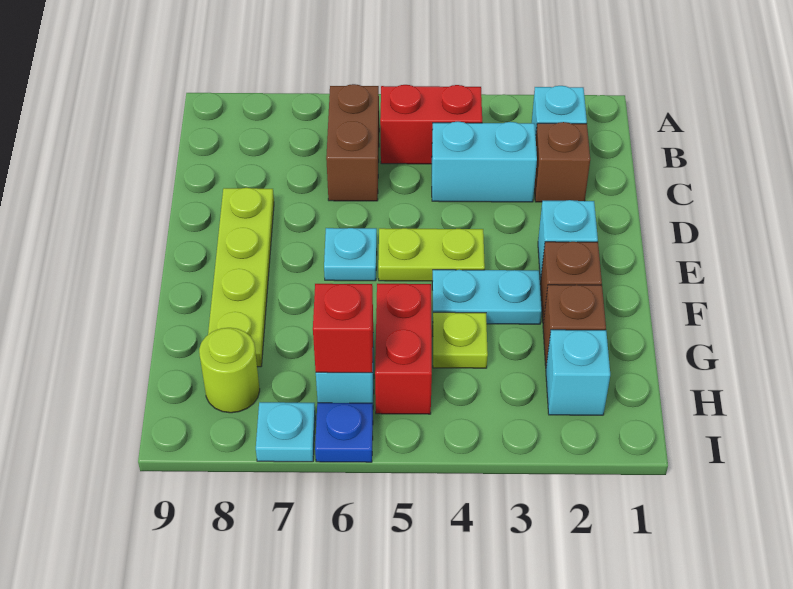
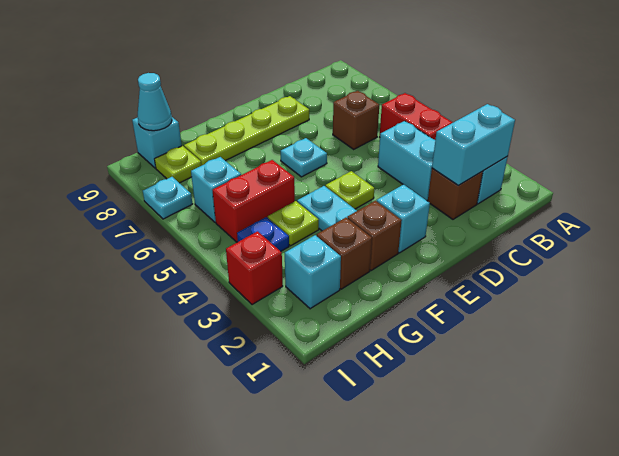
none -> cyan 1x2 brick [432,104,515,186]
brown 1x2 brick [326,84,379,201] -> brown 1x1 brick [333,91,379,149]
lime 1x2 plate [378,228,485,281] -> lime 1x1 plate [325,171,374,209]
red 1x1 brick [313,284,373,373] -> red 1x1 brick moved to [226,231,283,305]
lime 1x1 round brick [199,328,260,413] -> lime 1x1 plate [155,146,201,183]
none -> cyan 1x1 brick [132,117,182,168]
none -> cyan 1x1 cone [137,73,172,131]
blue 1x1 plate [315,403,373,462] -> blue 1x1 plate moved to [237,217,289,251]

